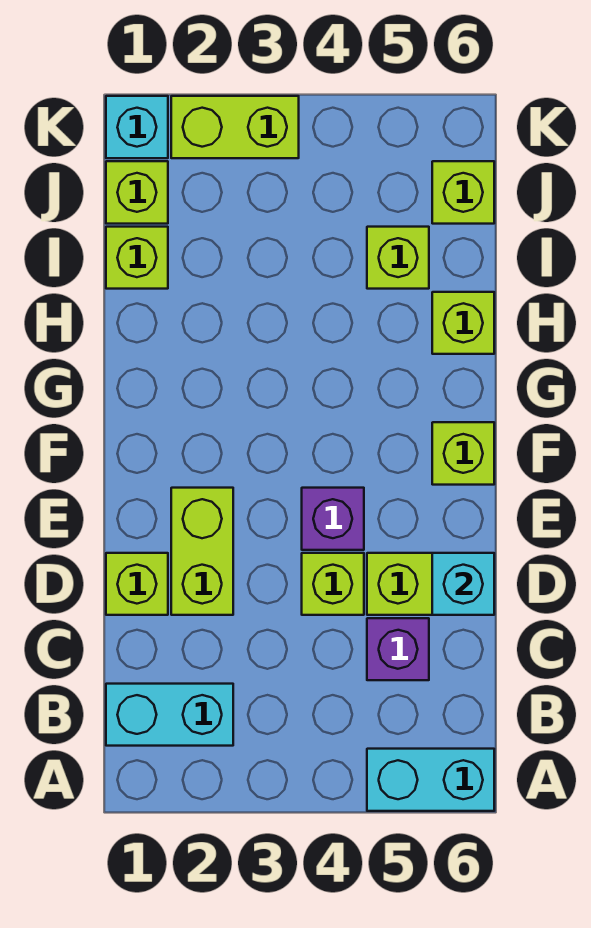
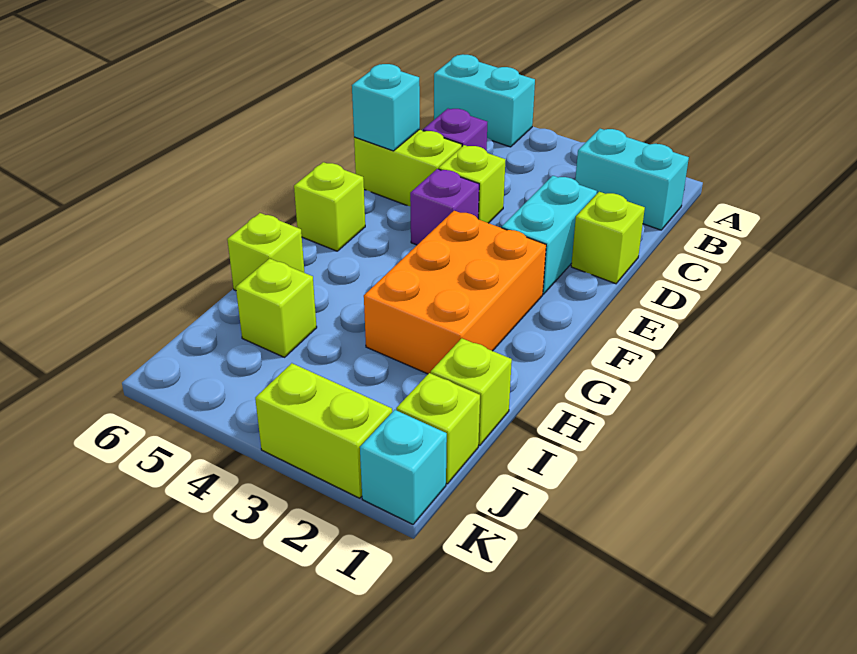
lime 1x2 brick [171,488,233,615] -> cyan 1x2 brick [502,176,597,294]
none -> orange 2x3 brick [364,211,546,374]
lime 1x1 brick [432,161,494,224] -> none

